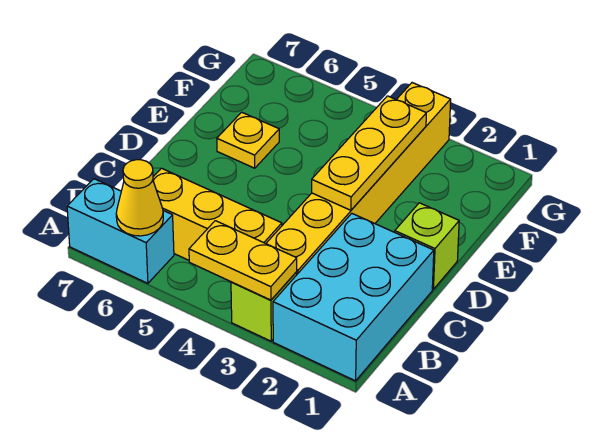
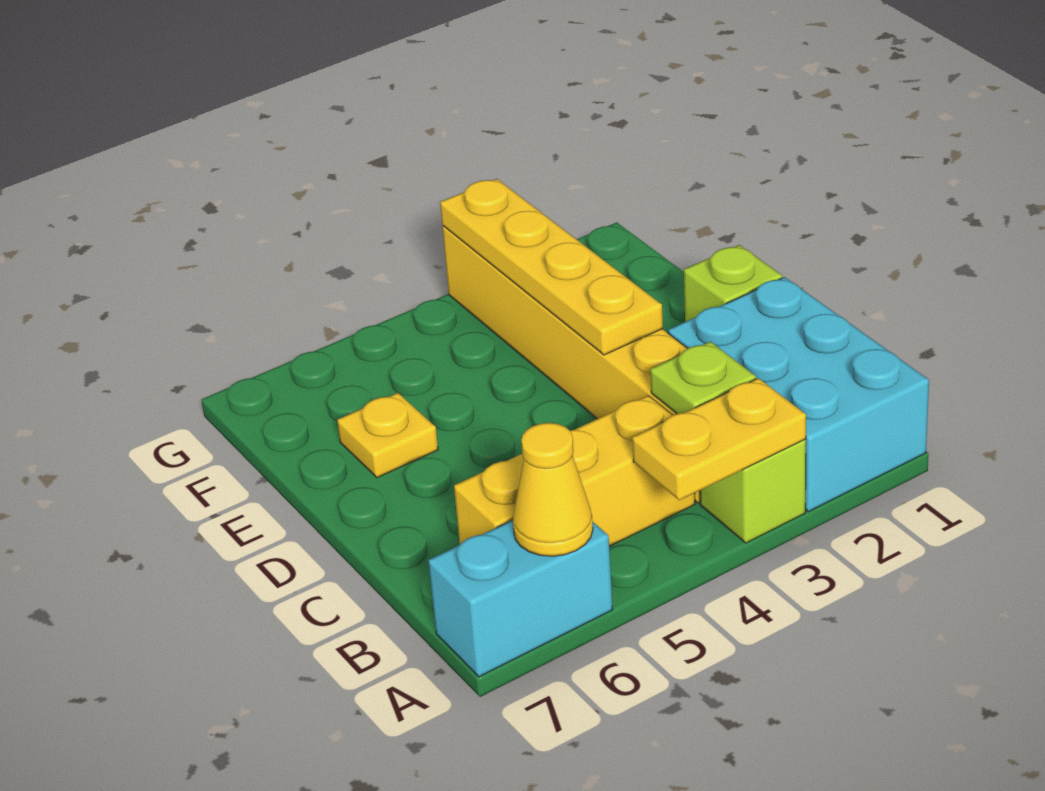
none -> lime 1x1 plate [650,341,756,414]
yellow 1x3 plate [312,96,426,210] -> yellow 1x4 plate [440,179,663,355]

